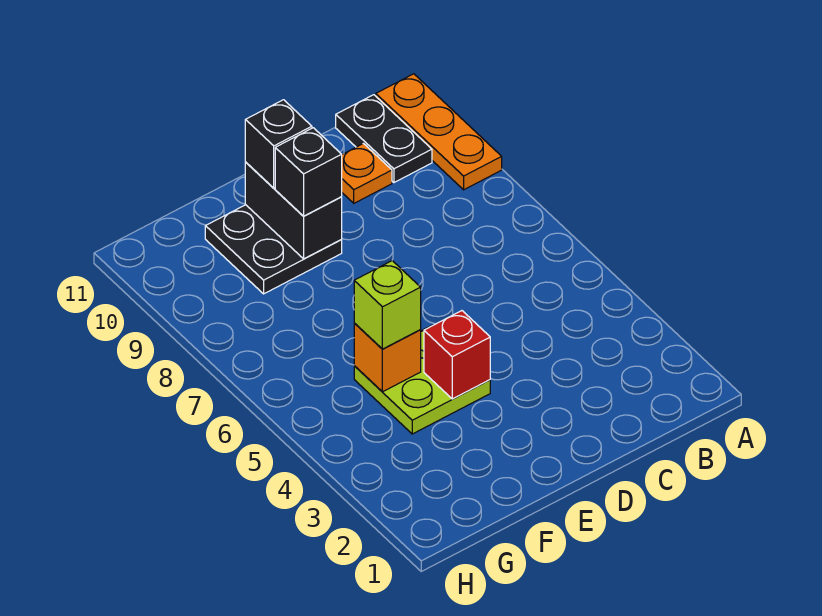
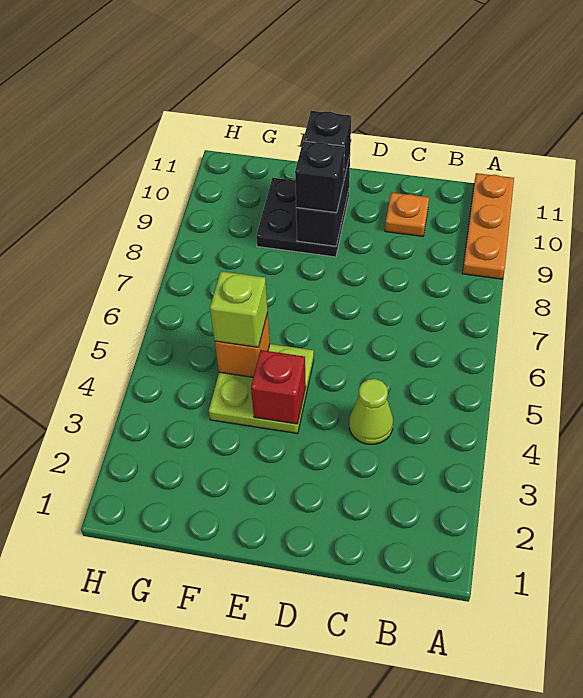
black 1x2 plate [336,95,432,183] -> none
none -> lime 1x1 cone [349,379,393,444]

